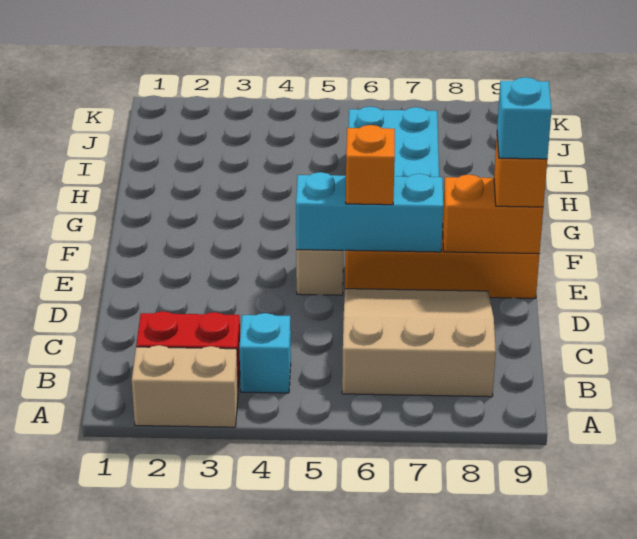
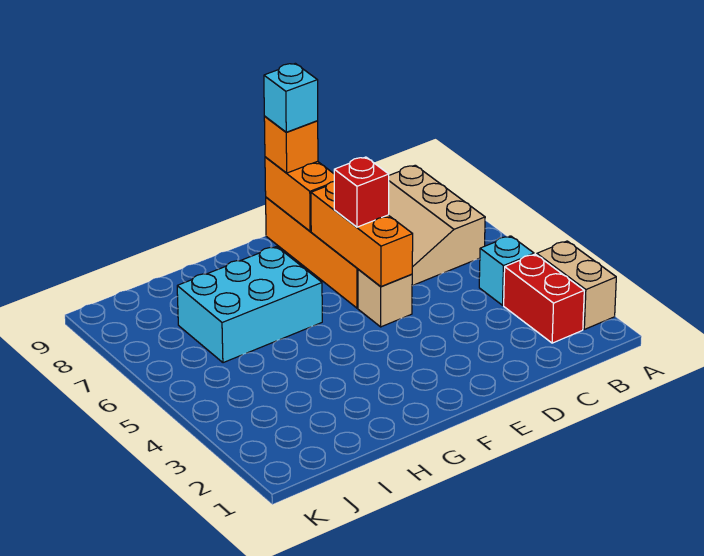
cyan 1x3 brick [296,172,443,252] -> orange 1x3 brick [311,182,413,286]
orange 1x1 brick [346,125,395,205] -> red 1x1 brick [334,157,389,227]

